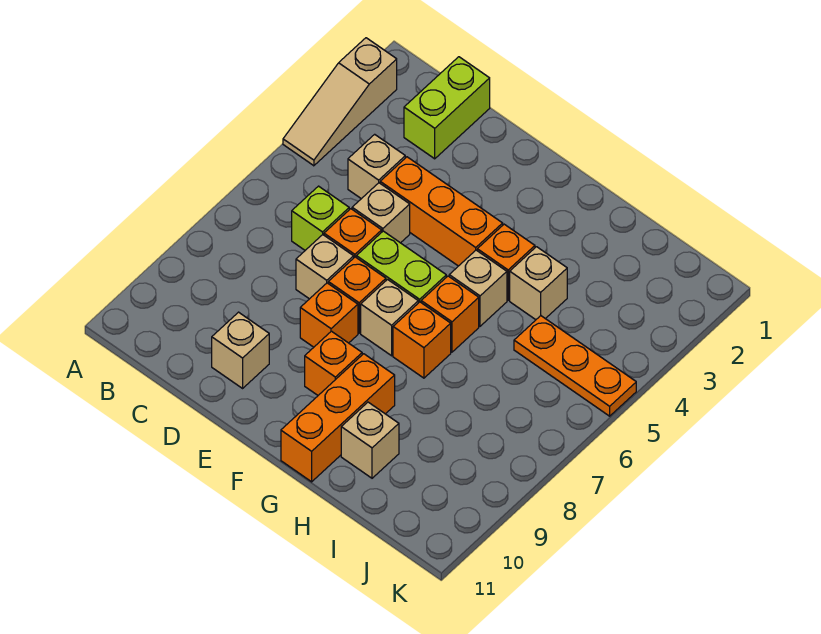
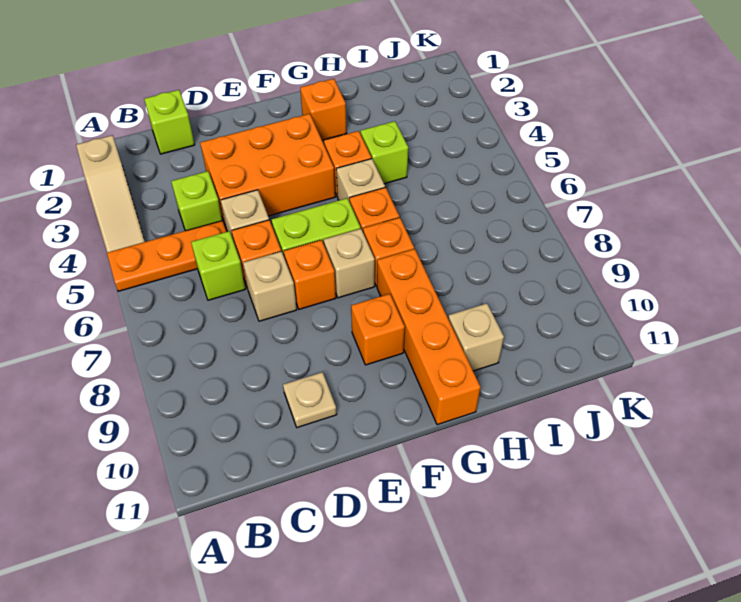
lime 1x2 brick [404,57,490,159] -> lime 1x1 brick [144,90,195,154]
tan 1x1 brick [348,134,405,199] -> lime 1x1 brick [171,171,222,231]
orange 1x3 brick [380,157,503,266] -> orange 2x3 brick [200,114,335,227]
tan 1x1 brick [212,312,269,388] -> tan 1x1 plate [283,372,337,428]
orange 1x1 brick [300,283,358,347] -> orange 1x1 brick moved to [300,79,347,140]
orange 1x3 brick [281,354,395,482] -> orange 1x4 brick [377,249,481,425]
tan 1x1 brick [510,247,567,320] -> lime 1x1 brick [361,121,408,184]
orange 1x3 plate [514,316,636,416] -> orange 1x3 plate moved to [107,221,227,291]

